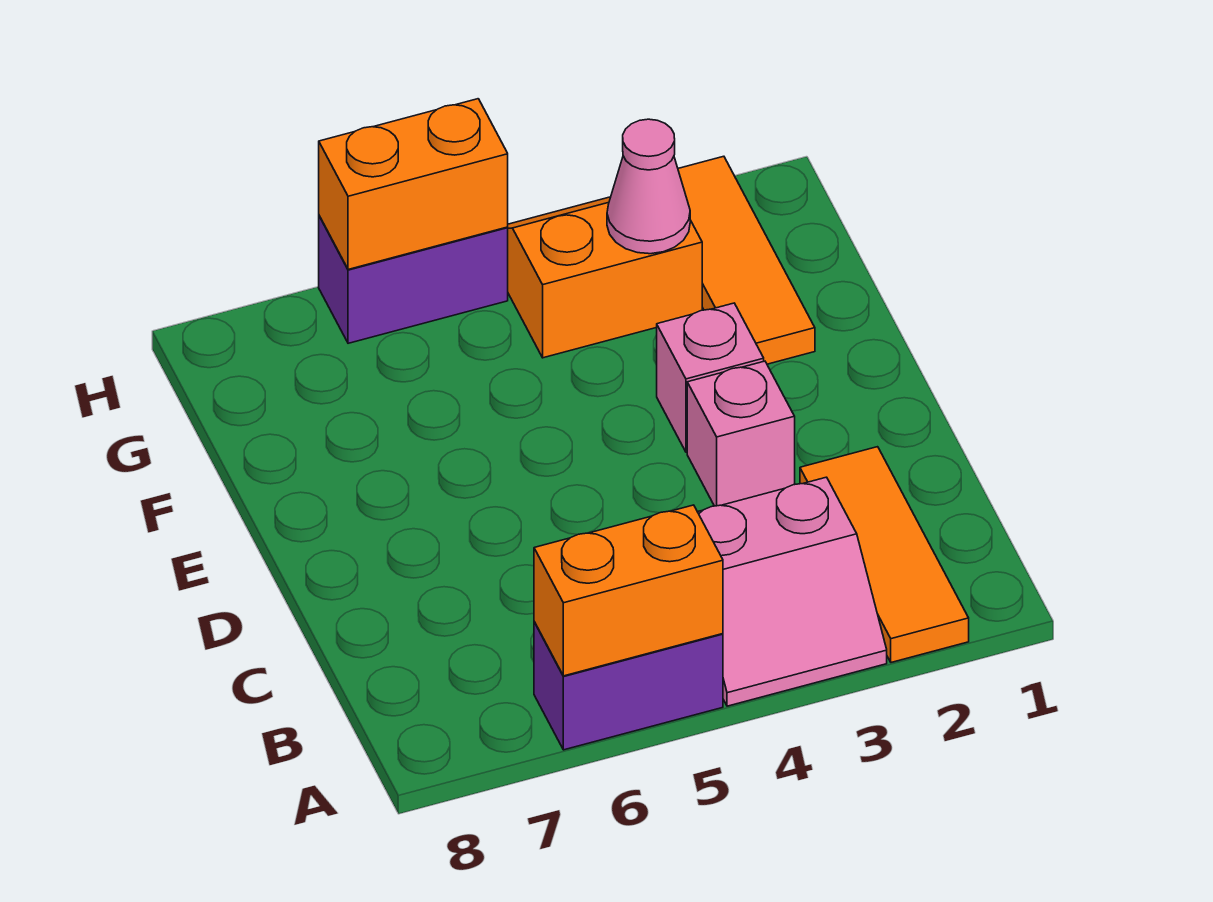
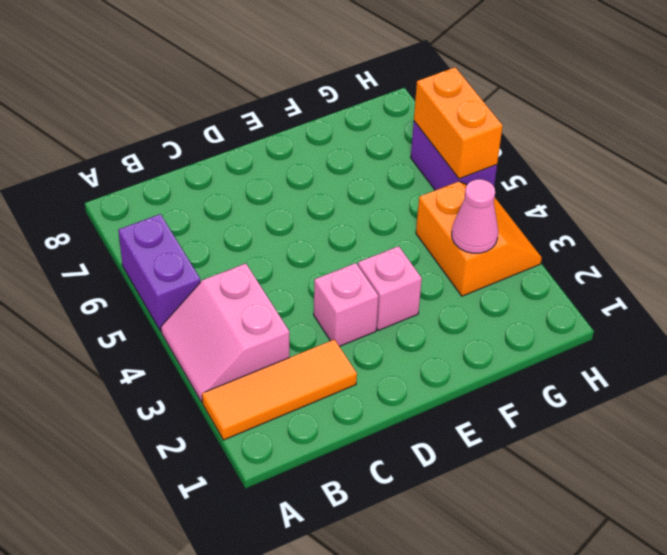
orange 1x2 brick [534,505,723,676] -> none
orange 1x3 tile [678,156,815,364] -> none

